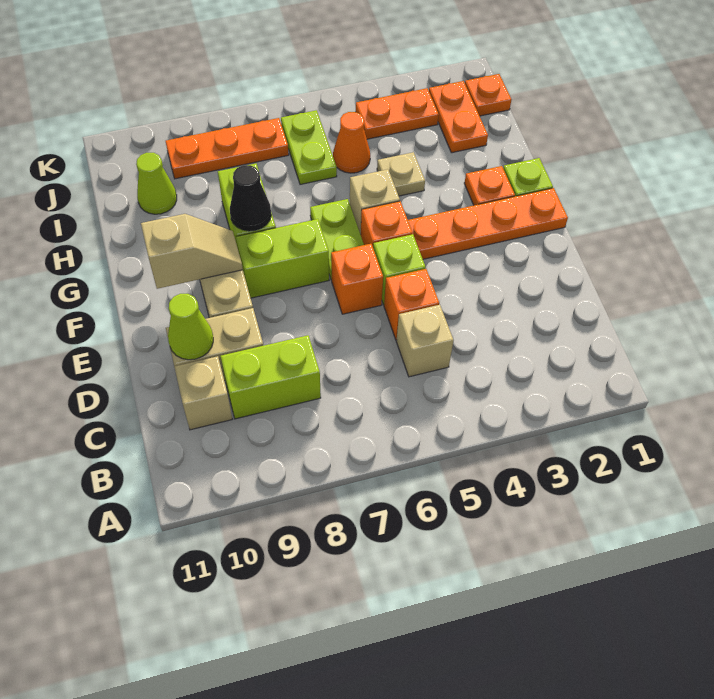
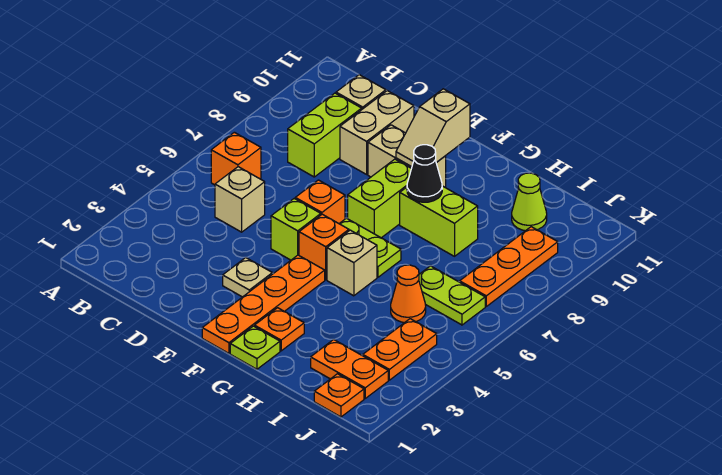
orange 1x1 brick [384,269,439,340] -> orange 1x1 brick moved to [211,132,261,185]
lime 1x1 cone [168,294,213,360] -> none
tan 1x1 plate [377,152,425,196] -> tan 1x1 plate moved to [223,258,272,297]

